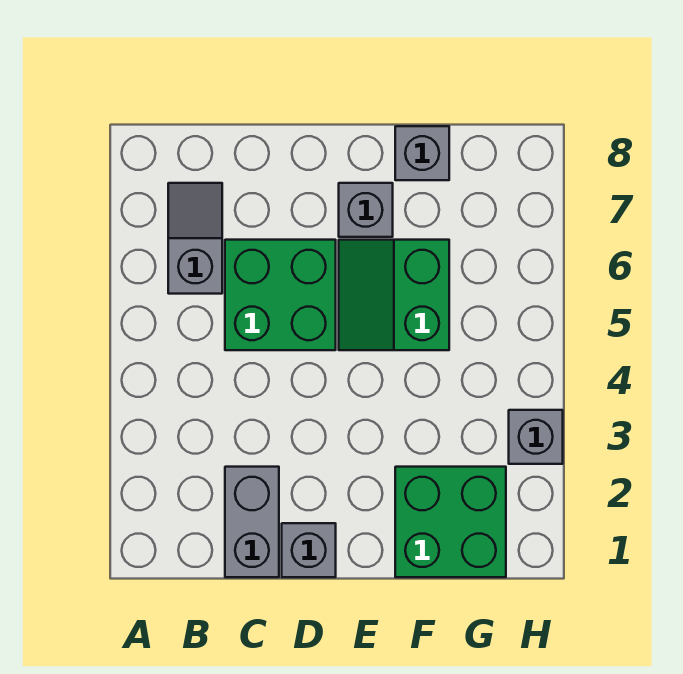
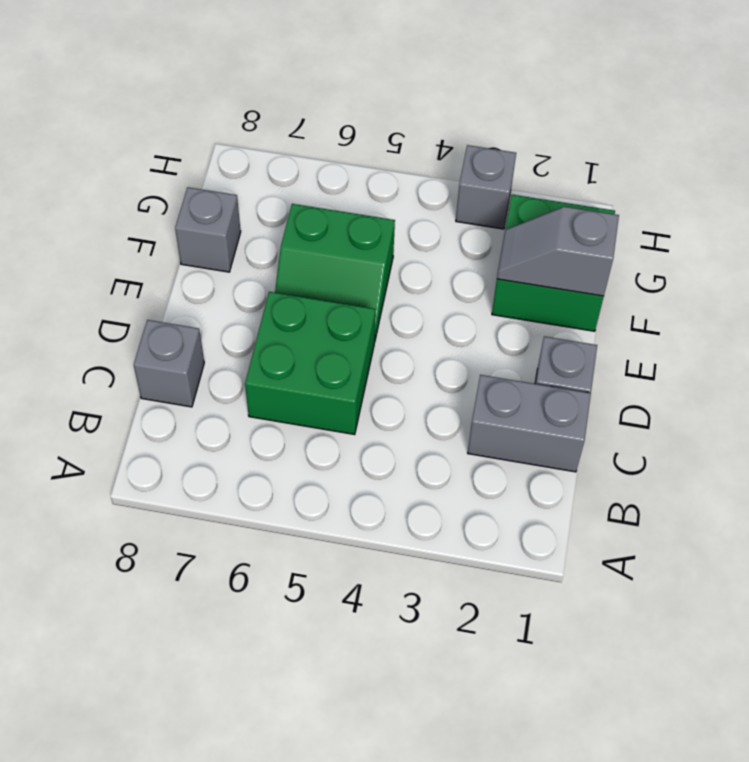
grey 1x2 slope [168,183,222,294] -> grey 1x2 slope moved to [497,207,619,296]
grey 1x1 brick [339,183,393,237] -> grey 1x1 brick moved to [134,320,204,407]

